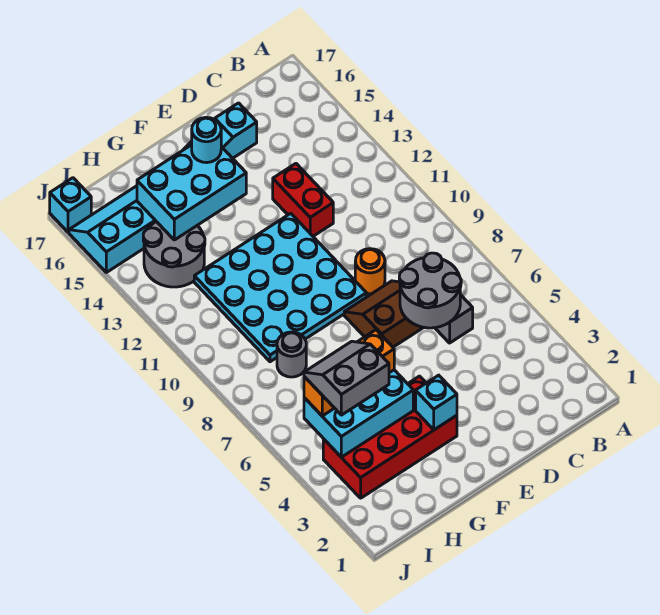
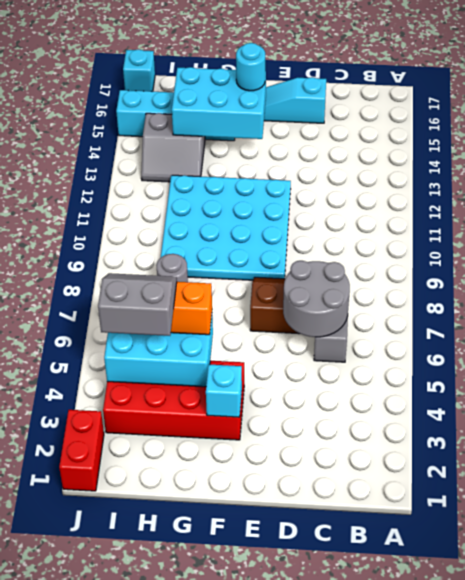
orange 1x1 round brick [355,249,385,294] -> none
red 1x2 brick [273,164,333,236] -> red 1x2 brick moved to [59,410,104,491]
grey 2x2 round brick [143,222,205,287] -> grey 2x2 slope [141,113,205,182]

